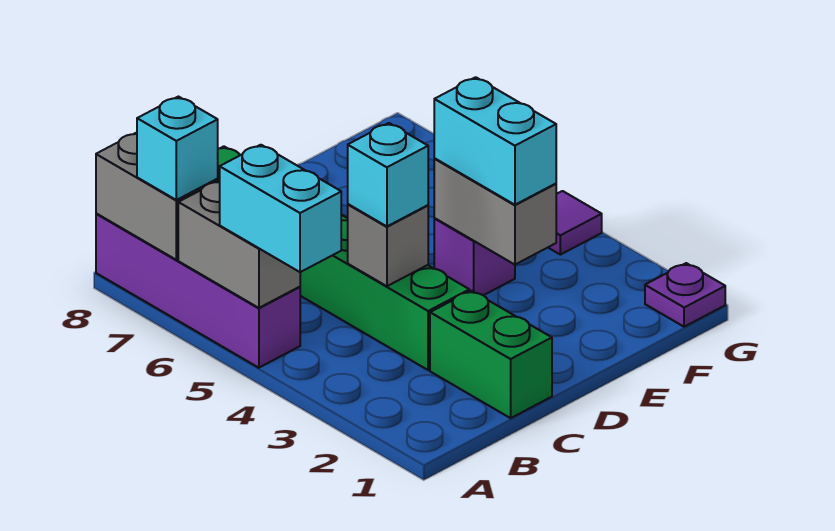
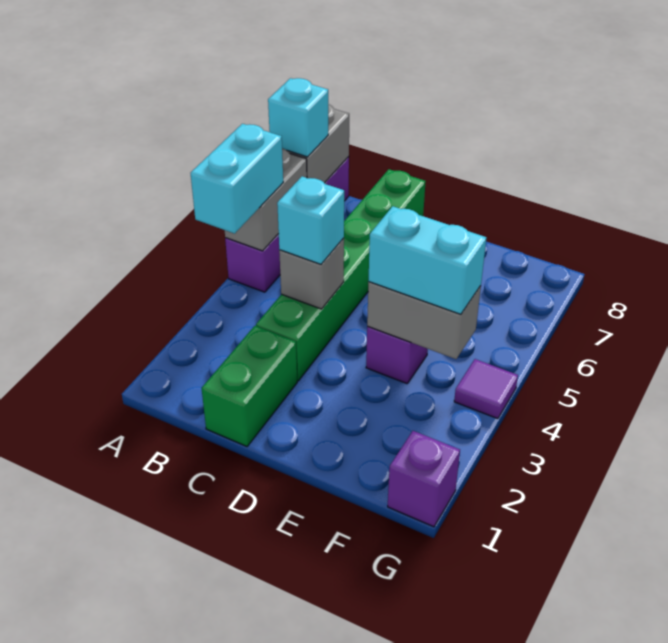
grey 1x2 brick [434,159,556,265] -> grey 1x2 brick turned to [367,282,481,359]
cyan 1x2 brick [434,77,556,205] -> cyan 1x2 brick turned to [368,206,486,314]
purple 1x1 plate [645,263,725,327] -> purple 1x1 brick [388,431,460,527]

